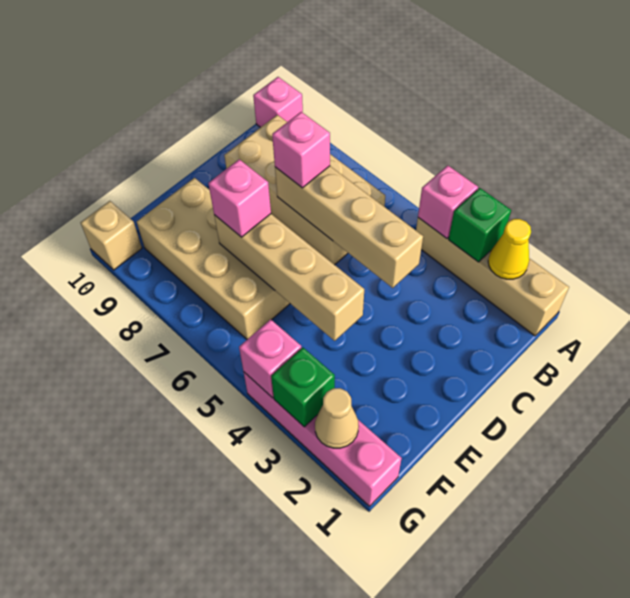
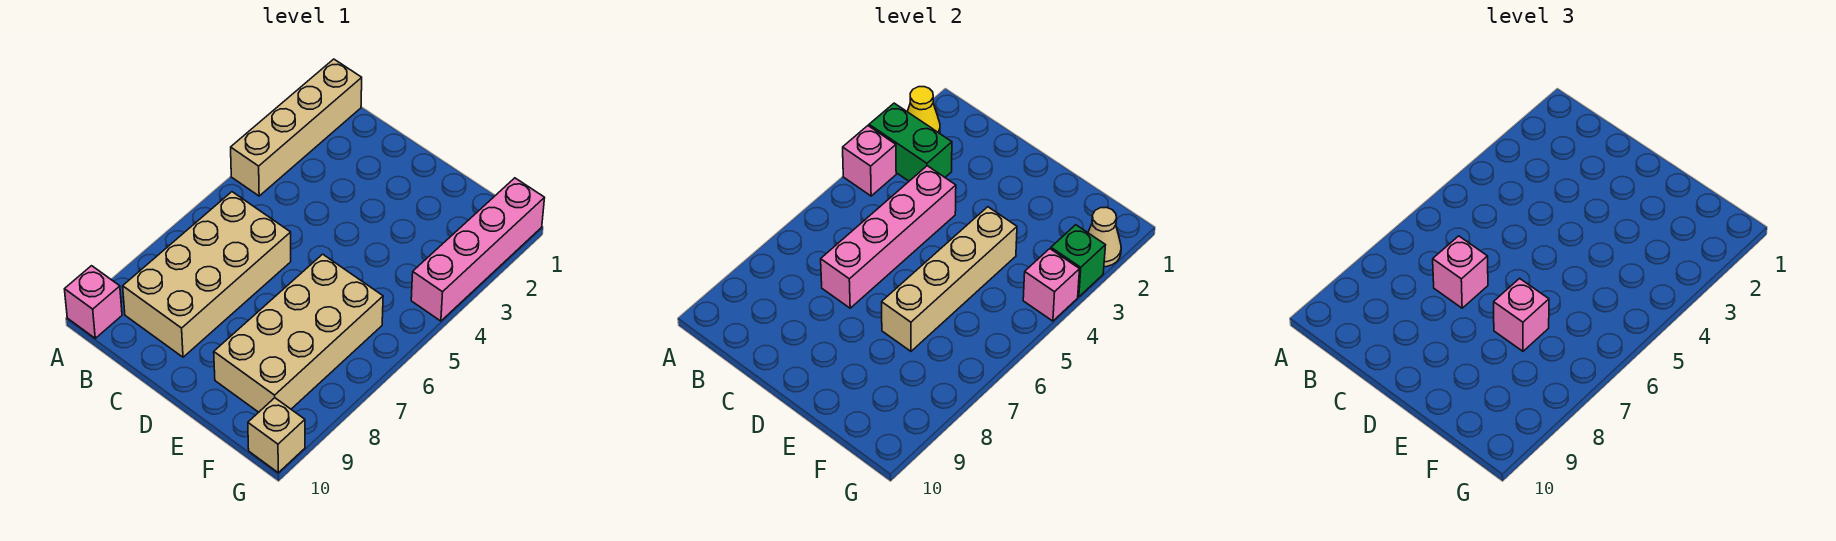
green 1x1 brick [449,188,511,262] -> green 1x2 brick [869,103,952,181]
tan 1x4 brick [275,166,423,288] -> pink 1x4 brick [821,166,956,308]

